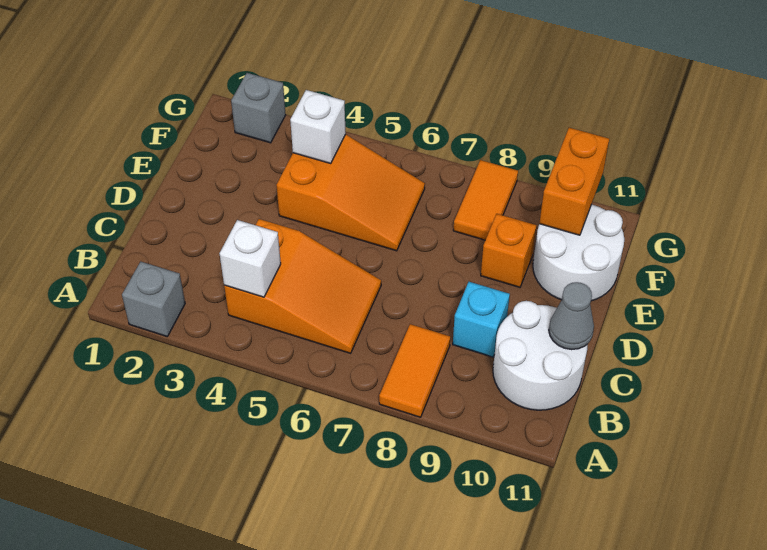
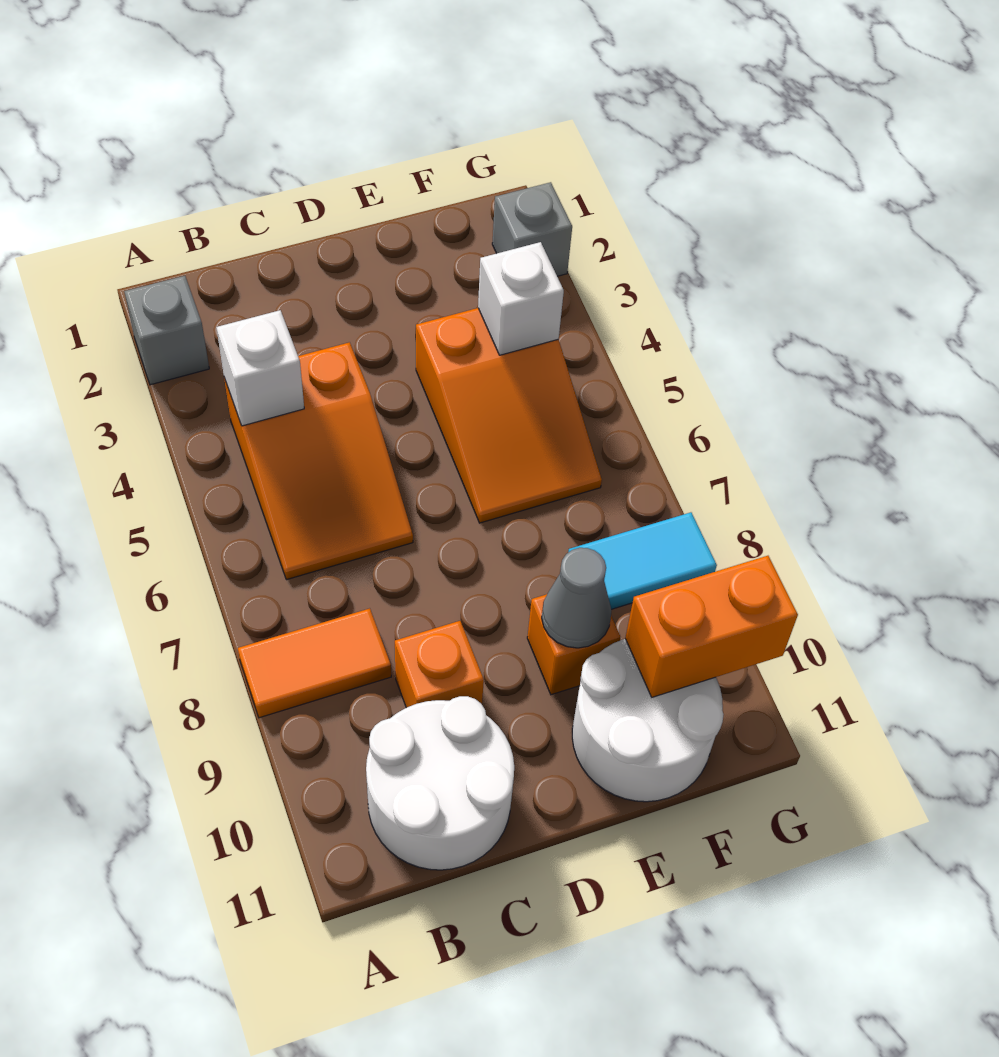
cyan 1x1 brick [453,282,510,357] -> orange 1x1 brick [395,621,484,708]
grey 1x1 cone [549,282,594,350] -> grey 1x1 cone moved to [542,548,612,648]
orange 1x2 tile [453,160,518,240] -> cyan 1x2 tile [568,512,717,609]

